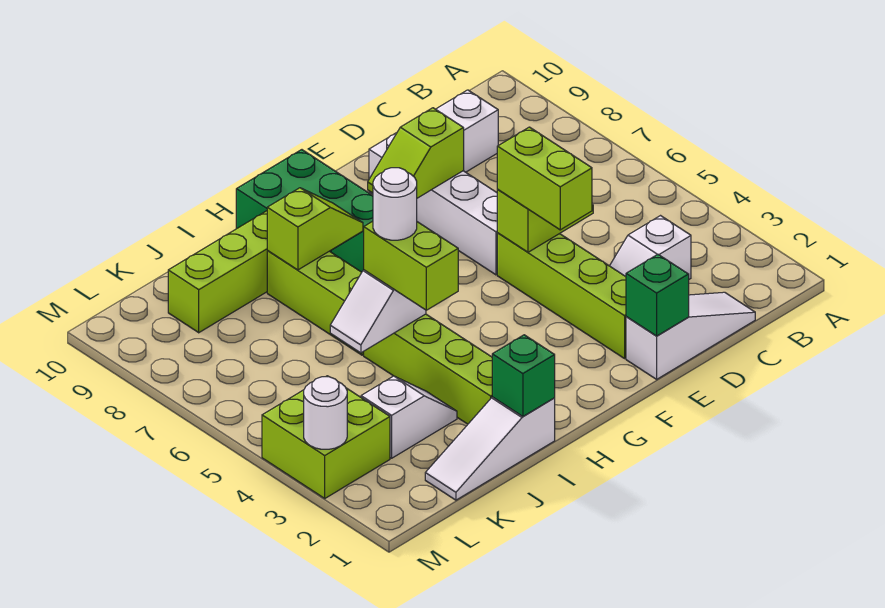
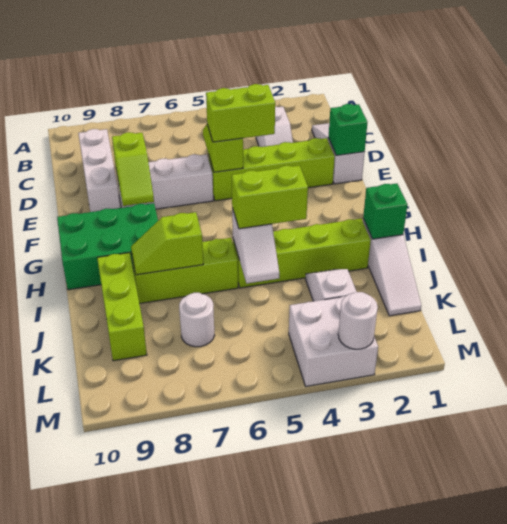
lime 1x2 slope [267,188,363,270] -> lime 1x2 slope turned to [131,212,203,275]
white 1x1 round brick [373,168,417,240] -> white 1x1 round brick moved to [179,293,214,347]
lime 2x2 brick [262,376,390,498] -> white 2x2 brick [289,296,378,386]

